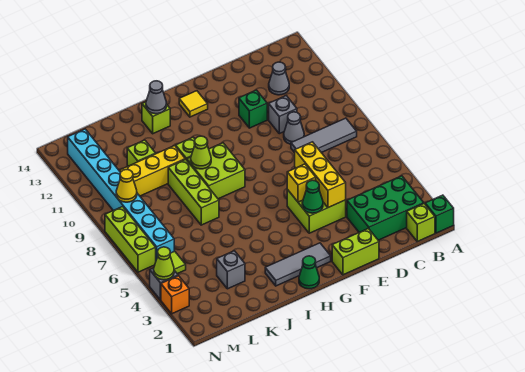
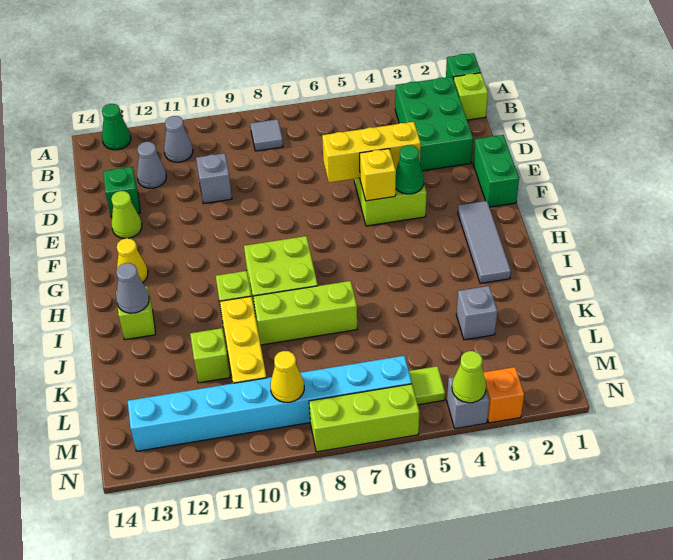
grey 1x3 tile [291,118,357,153] -> grey 1x1 tile [250,119,283,151]
grey 1x1 cone [284,112,304,144] -> grey 1x1 cone moved to [164,116,193,162]
lime 1x2 brick [332,229,379,275] -> green 1x2 brick [473,135,519,207]
green 1x1 brick [239,90,267,128] -> green 1x1 brick moved to [103,167,140,217]
yellow 1x1 tile [179,91,208,117] -> yellow 1x1 cone [117,238,148,283]
green 1x1 cone [299,256,319,289] -> green 1x1 cone moved to [102,104,131,150]
lime 1x1 cone [191,136,211,169] -> lime 1x1 cone moved to [111,191,142,238]

